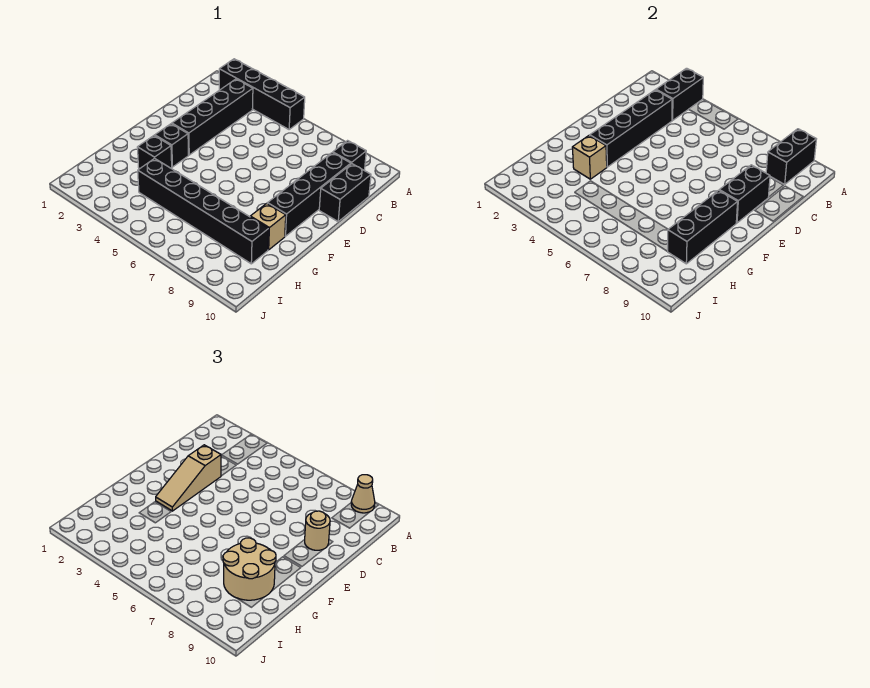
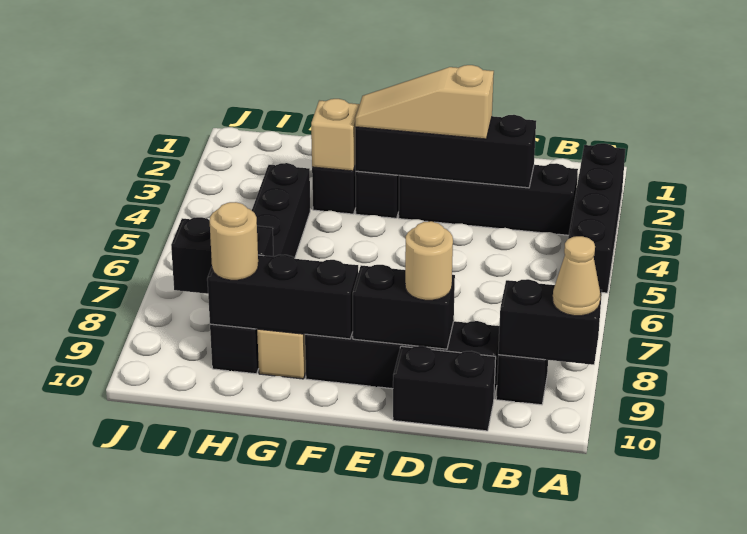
black 1x2 brick [656,68,703,121] -> black 1x2 brick moved to [171,217,274,294]
tan 2x2 round brick [223,538,276,600] -> tan 1x1 round brick [210,202,258,280]

